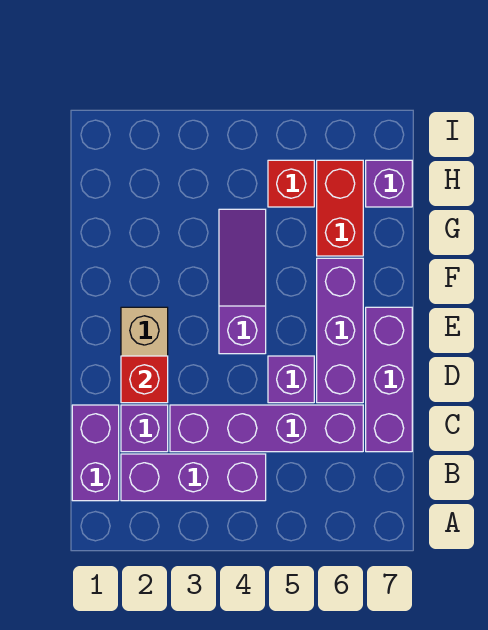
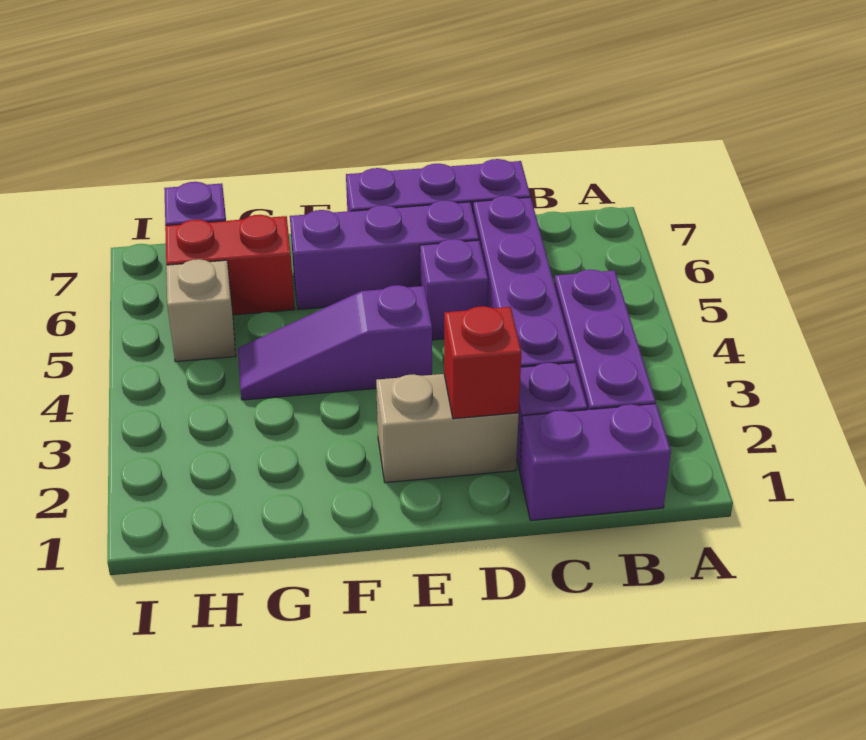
red 1x1 brick [268,160,314,207] -> tan 1x1 brick [166,259,236,362]

